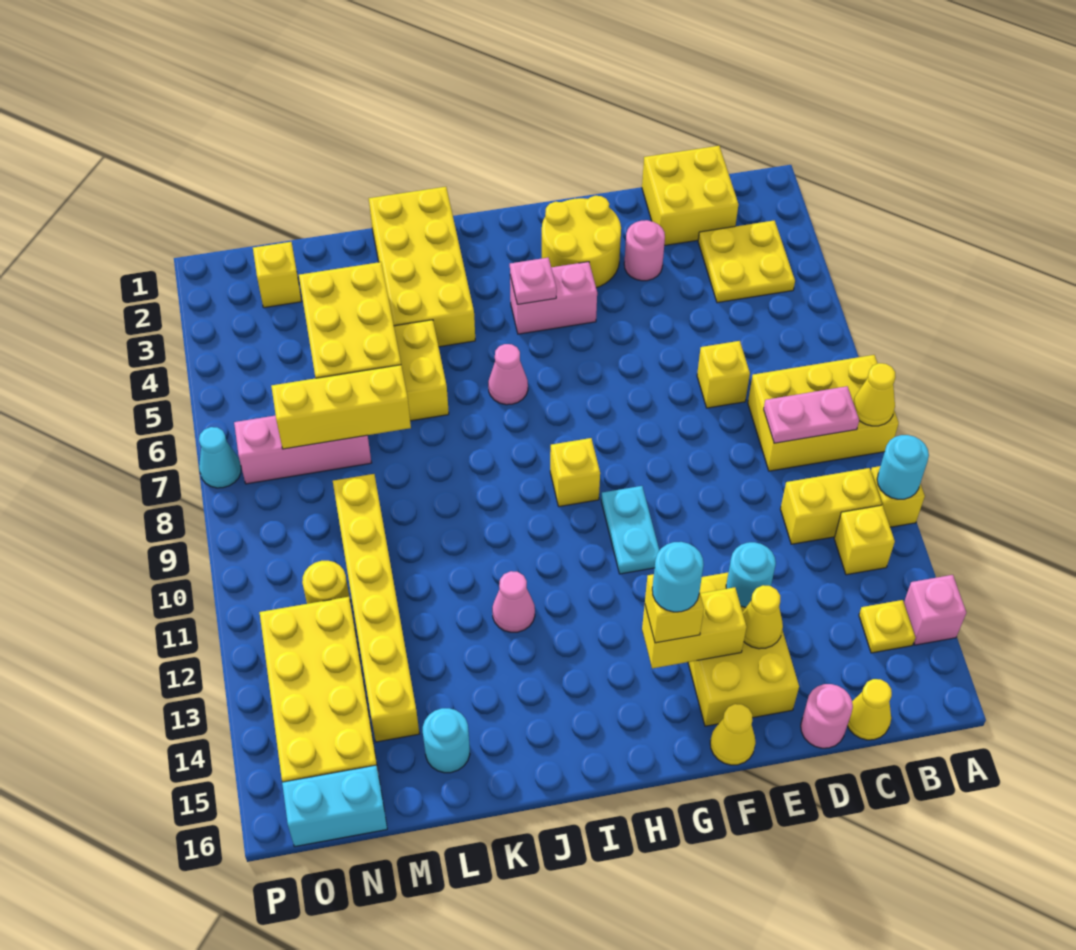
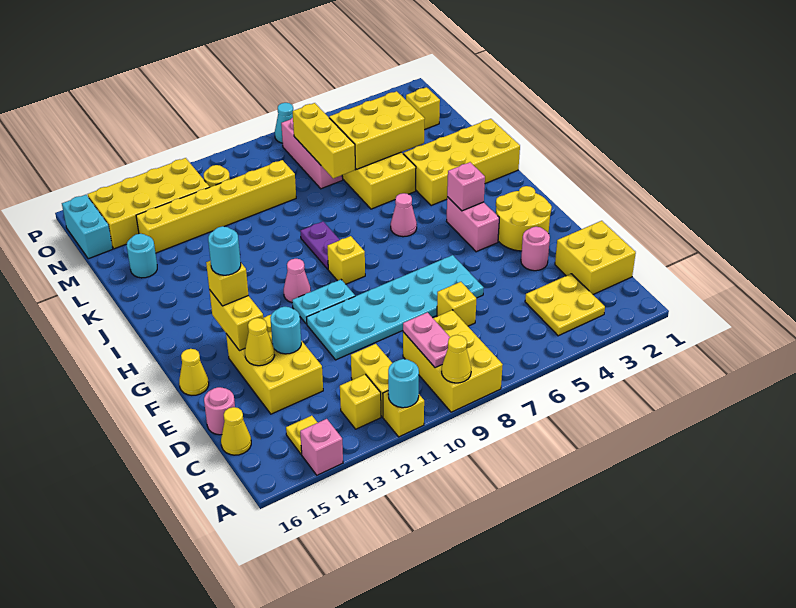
none -> cyan 2x6 plate [307,255,484,360]
yellow 2x3 brick [688,573,799,726] -> yellow 2x3 brick turned to [226,315,323,414]
pink 1x1 plate [510,258,557,304] -> pink 1x1 brick [447,162,485,211]
none -> purple 1x2 plate [300,222,340,269]
pink 1x1 cone [492,571,535,632] -> pink 1x1 cone moved to [284,259,311,303]

